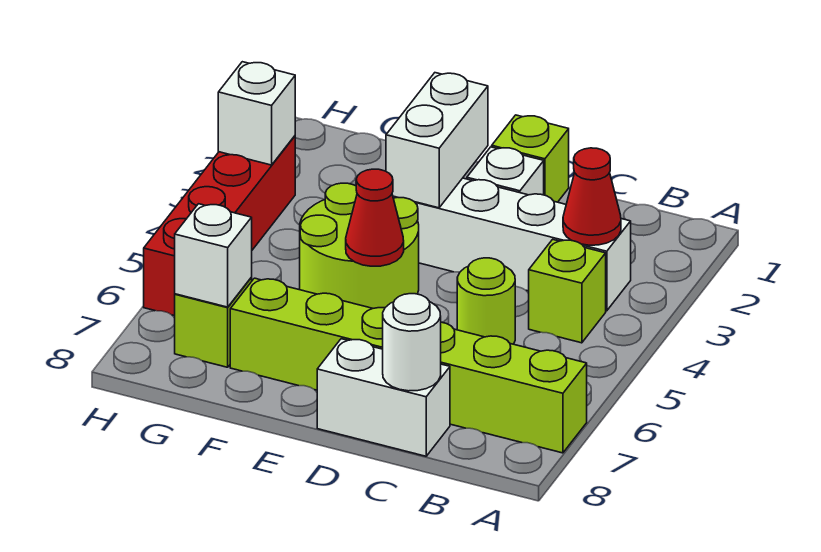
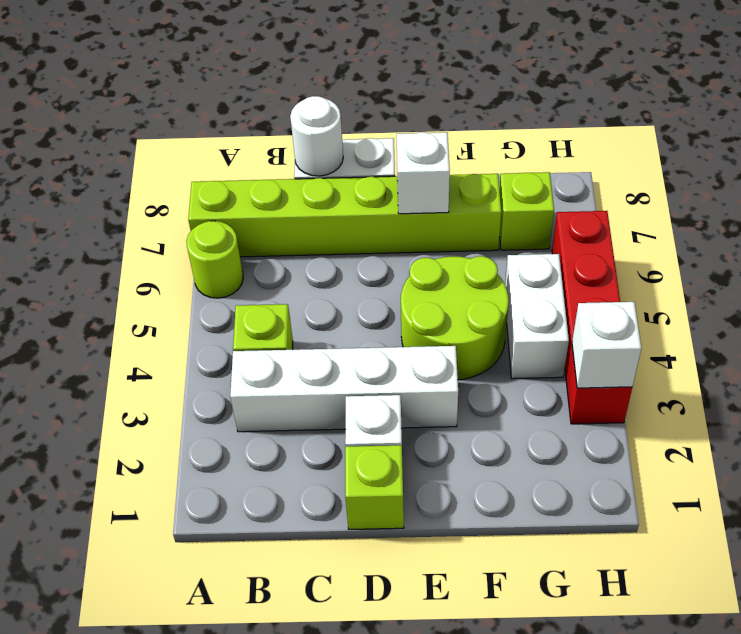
red 1x1 cone [563,148,621,245] -> none
lime 1x1 round brick [457,258,515,344] -> lime 1x1 round brick moved to [186,221,243,298]
white 1x2 brick [386,73,488,208] -> white 1x2 brick moved to [505,254,569,379]
red 1x1 cone [346,169,404,266] -> none
white 1x1 brick [175,204,252,307] -> white 1x1 brick moved to [397,132,450,214]

